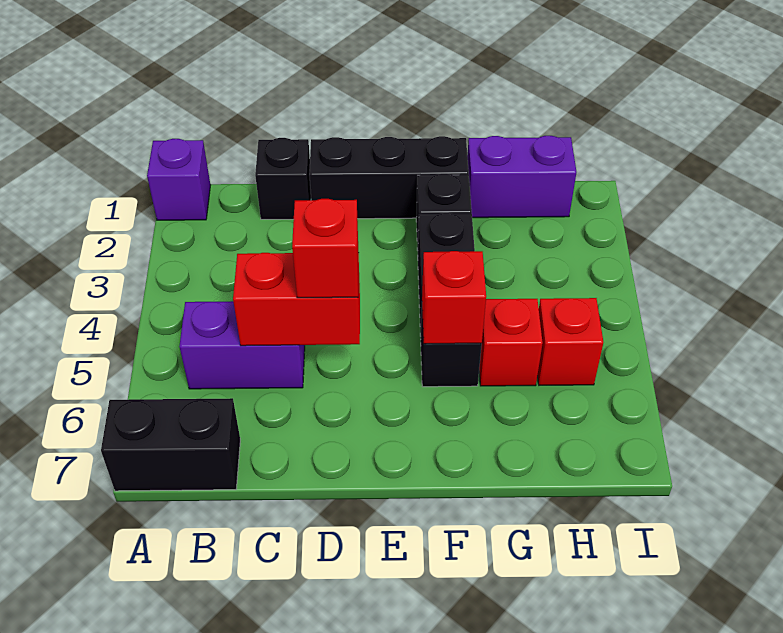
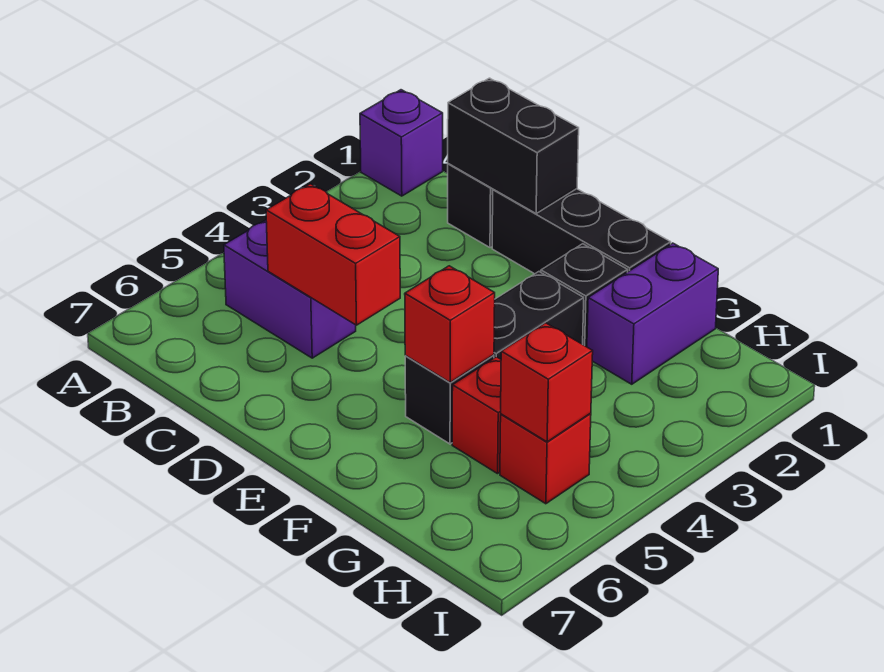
black 1x2 brick [101,398,240,491] -> black 1x2 brick moved to [448,78,579,213]
red 1x1 brick [292,199,359,298] -> red 1x1 brick moved to [501,323,593,442]
purple 1x2 brick [467,136,576,218] -> purple 1x2 brick turned to [587,243,718,384]

